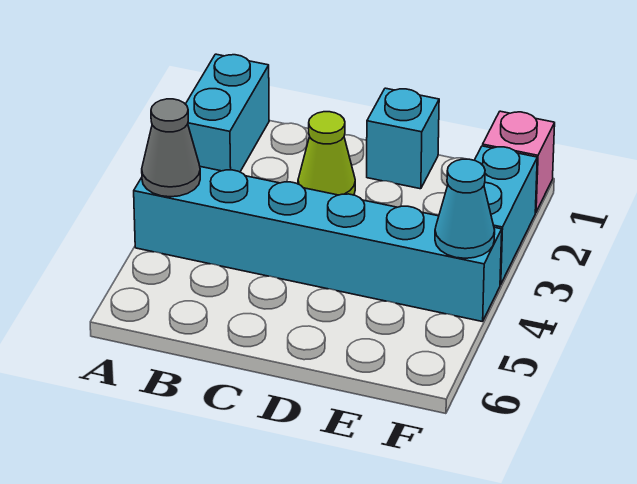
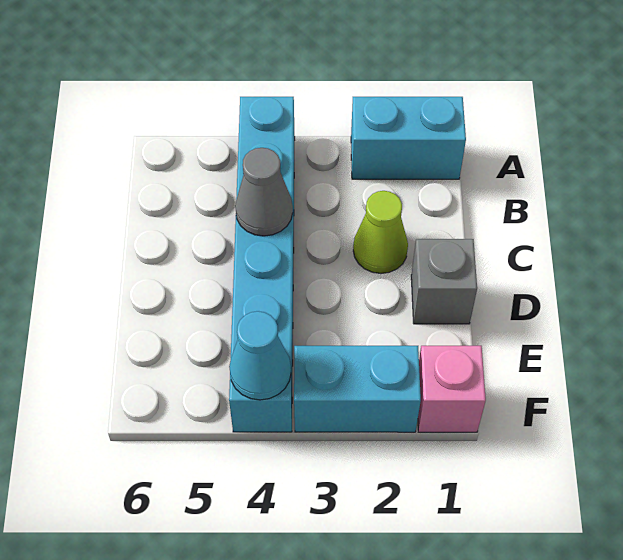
grey 1x1 cone [142,99,200,197] -> grey 1x1 cone moved to [235,148,293,236]
cyan 1x1 brick [367,88,439,189] -> grey 1x1 brick [411,239,477,324]

